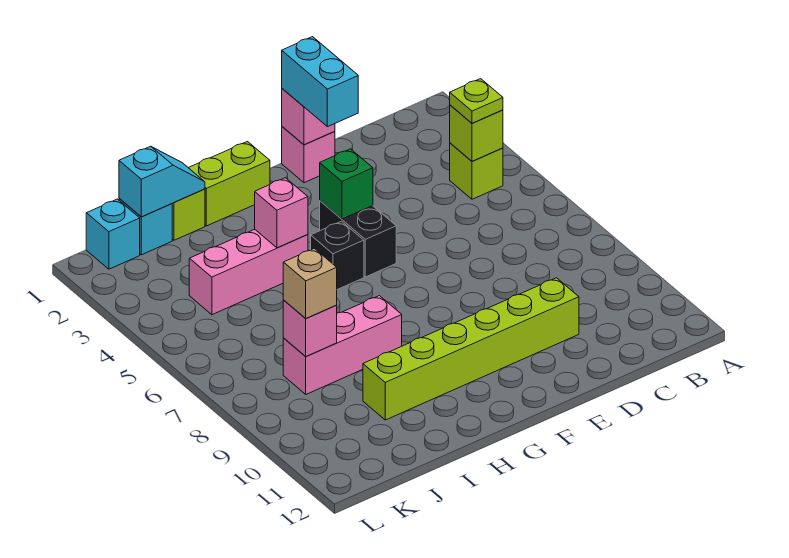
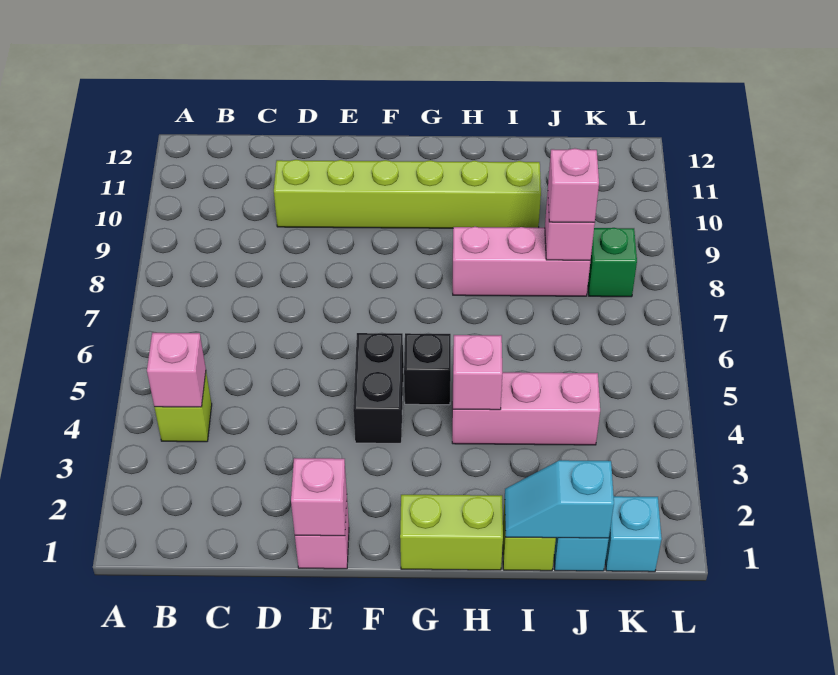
lime 1x1 brick [450,105,503,161] -> pink 1x1 brick [147,333,206,407]
lime 1x1 plate [450,79,503,123] -> none
cyan 1x2 brick [282,37,358,127] -> none
green 1x1 brick [320,149,373,219] -> green 1x1 brick moved to [588,228,637,297]
tan 1x1 brick [283,248,337,319] -> pink 1x1 brick [548,148,599,222]

